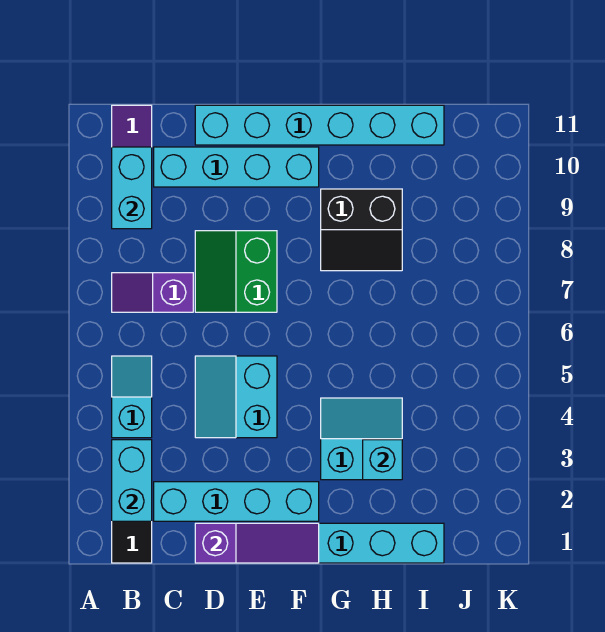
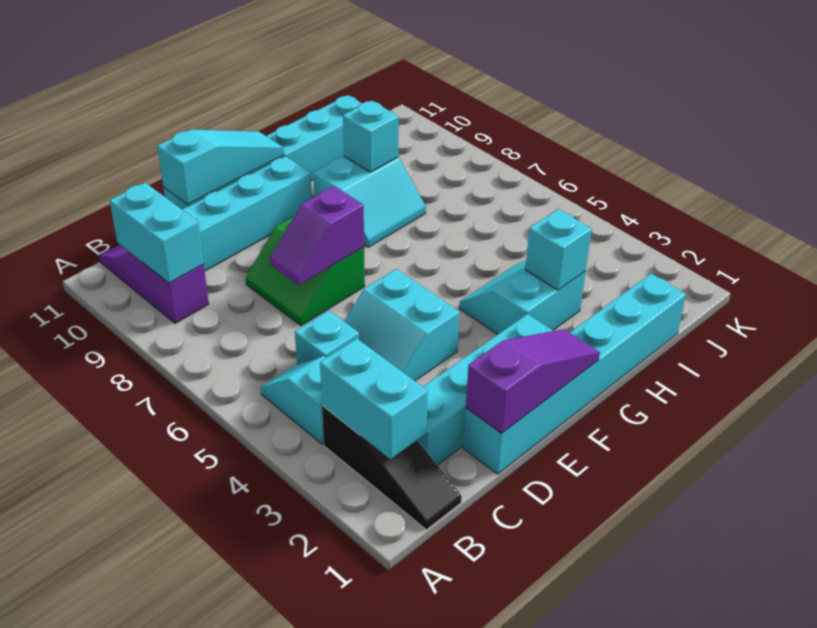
purple 1x2 slope [112,273,193,312] -> purple 1x2 slope moved to [270,186,364,285]
none -> cyan 1x1 brick [295,311,359,365]
none -> cyan 1x3 slope [157,129,284,205]
black 2x2 slope [321,189,402,271] -> cyan 2x2 slope [313,156,426,247]
none -> cyan 1x1 brick [343,101,399,172]

